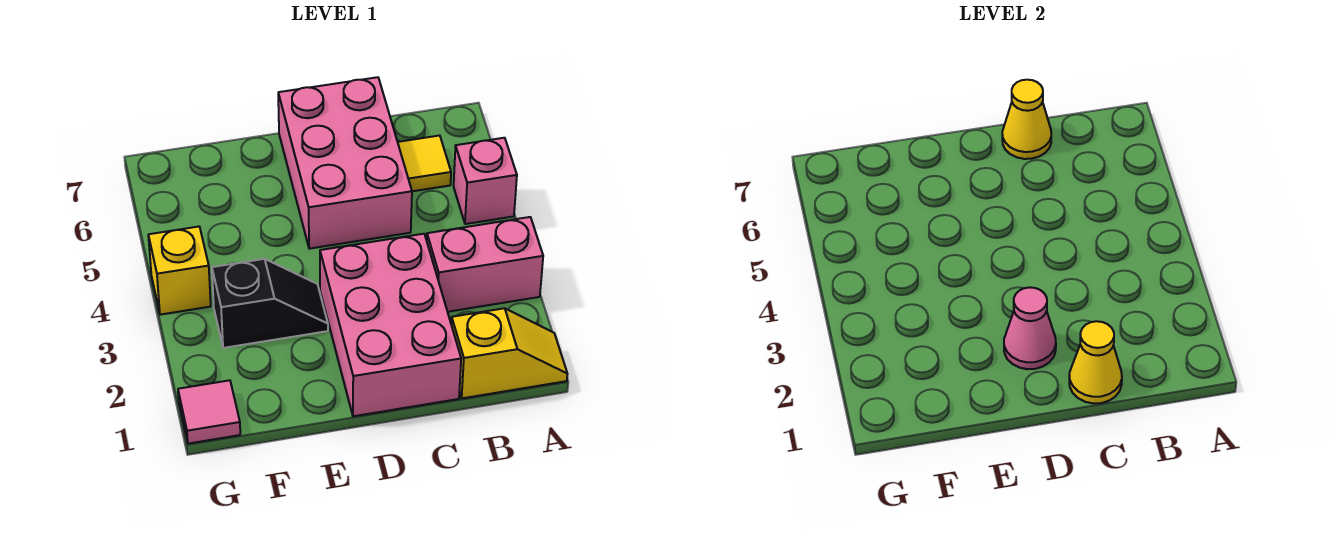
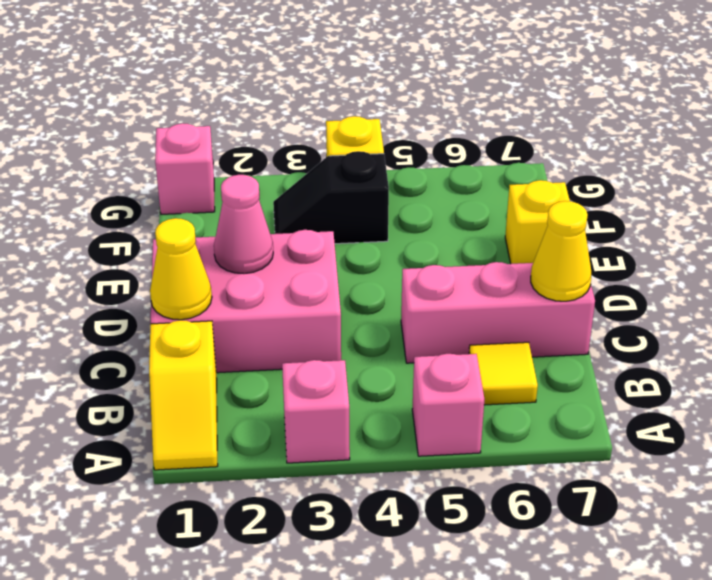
pink 1x2 brick [427,217,543,312] -> pink 1x1 brick [282,360,350,463]
pink 2x3 brick [278,77,412,249] -> pink 1x3 brick [401,262,595,363]
black 1x2 slope [212,259,328,348] -> black 1x2 slope turned to [273,151,389,244]
none -> yellow 1x1 brick [505,180,570,264]
pink 1x1 tile [178,380,240,444] -> pink 1x1 brick [155,123,215,214]

